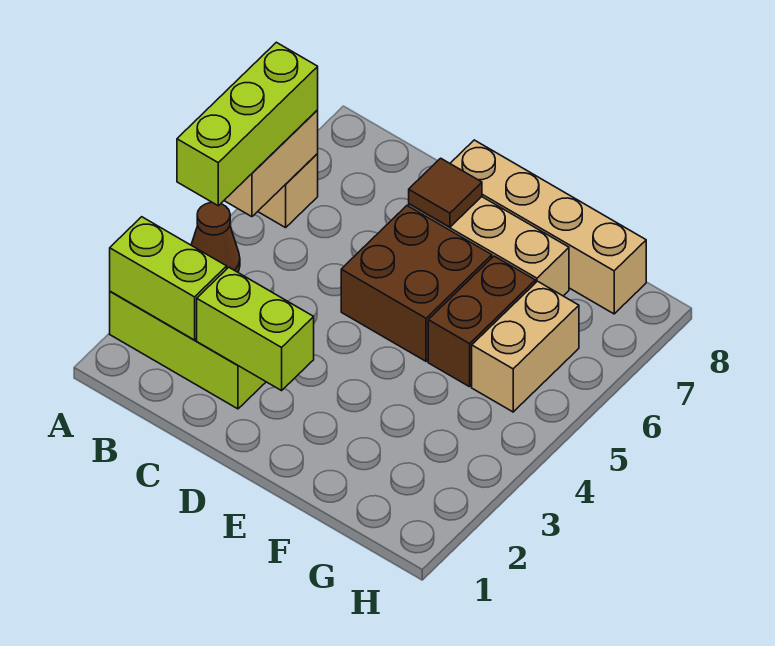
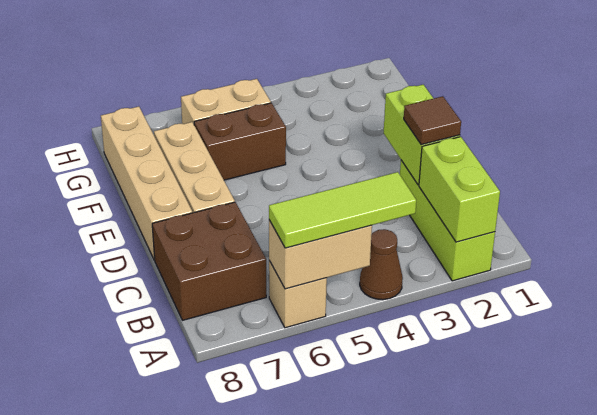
lime 1x3 brick [177,42,318,206] -> lime 1x3 tile [269,172,416,248]
brown 2x2 brick [341,206,492,361] -> brown 2x2 brick moved to [152,202,266,320]
brown 1x1 tile [409,158,482,227] -> brown 1x1 tile moved to [404,96,461,145]

